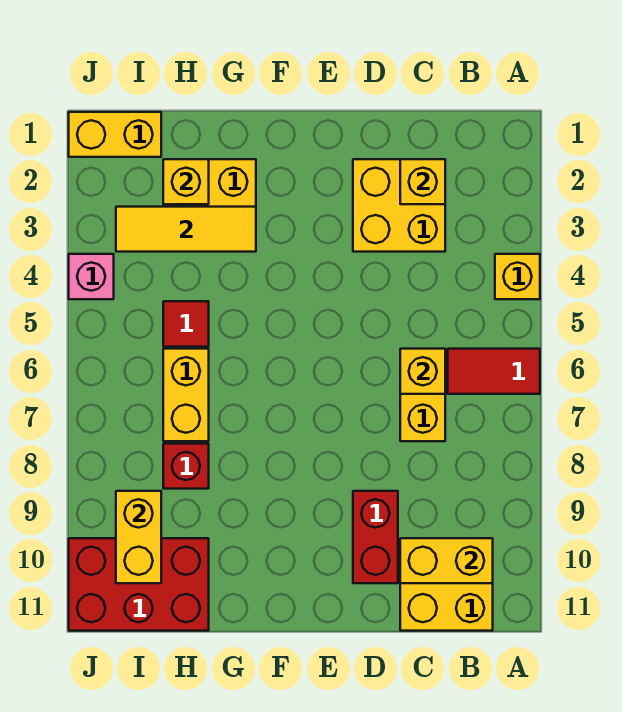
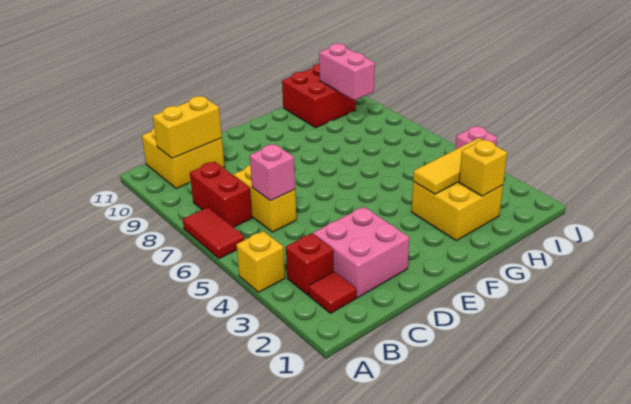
red 1x2 tile [448,349,540,394] -> red 1x2 tile turned to [183,207,244,259]
yellow 2x2 brick [353,159,445,252] -> pink 2x2 brick [313,207,409,297]
yellow 1x1 brick [400,159,445,204] -> none
yellow 1x1 brick [400,349,445,394] -> pink 1x1 brick [250,144,295,201]
red 1x2 brick [353,491,398,583] -> red 1x2 brick moved to [190,162,252,227]
red 1x1 tile [163,301,209,347] -> red 1x1 tile moved to [309,272,356,313]
yellow 1x2 brick [163,349,209,441] -> none
red 1x1 brick [163,444,209,489] -> red 1x1 brick moved to [286,233,333,295]
red 2x3 brick [69,538,209,631] -> red 2x2 brick [282,64,356,128]
yellow 1x2 brick [69,112,161,157] -> none
yellow 1x2 brick [116,491,161,583] -> pink 1x2 brick [319,43,375,100]

